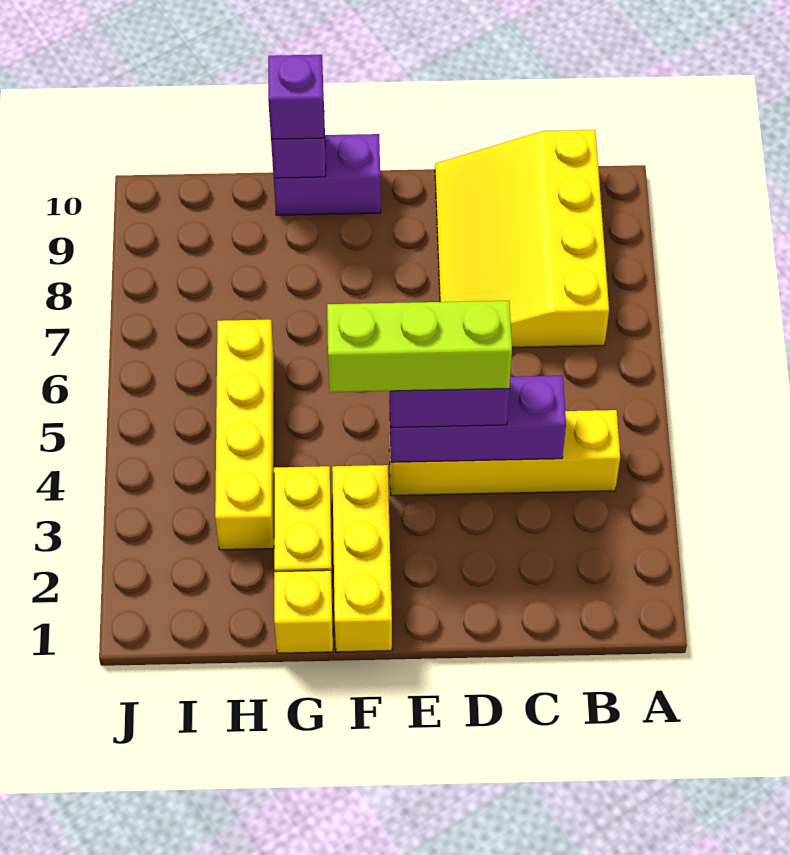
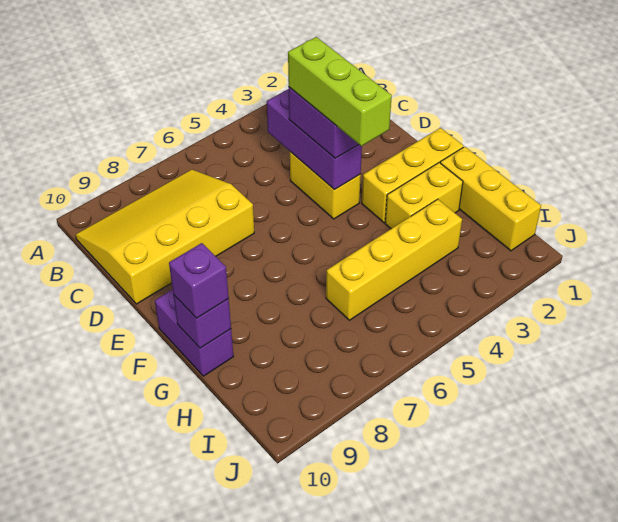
yellow 1x4 brick [389,410,620,496] -> yellow 1x2 brick [290,152,361,219]
yellow 3x4 slope [435,130,609,347] -> yellow 3x4 slope turned to [76,170,254,304]
yellow 1x1 brick [274,570,333,653] -> yellow 1x3 brick [440,147,541,251]

